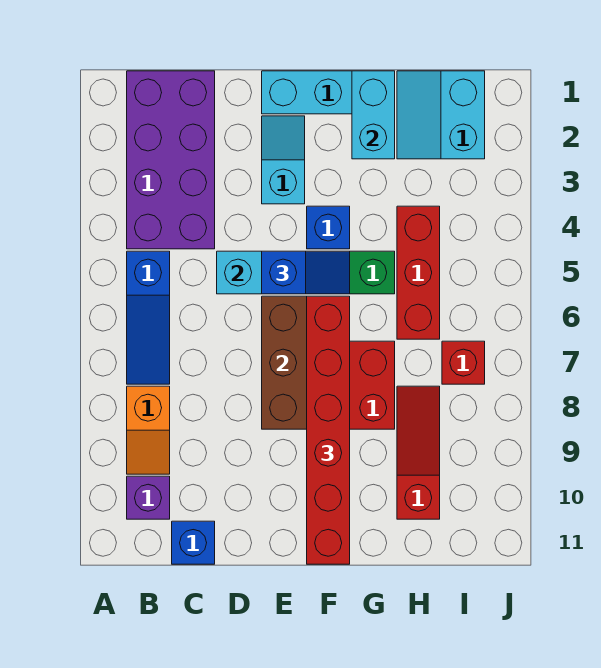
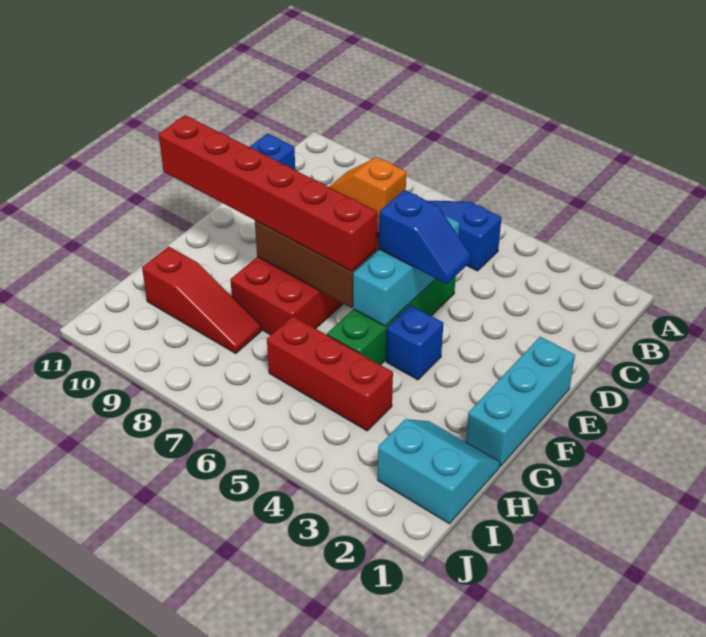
purple 2x4 brick [127,71,215,249] -> none
purple 1x1 brick [127,476,170,519] -> none
cyan 1x2 slope [262,116,305,204] -> none
blue 1x2 slope [262,251,350,294] -> blue 1x2 slope turned to [379,190,471,284]
cyan 1x2 brick [352,71,395,159] -> none
red 1x1 brick [442,341,485,384] -> none

